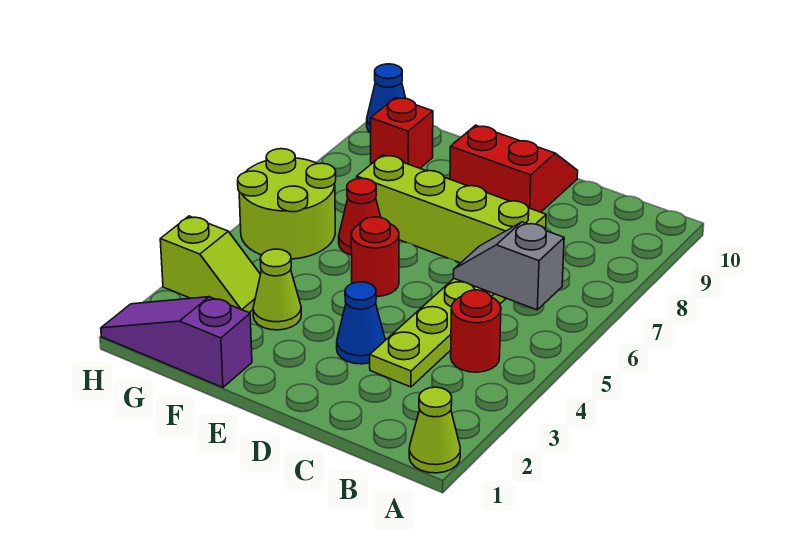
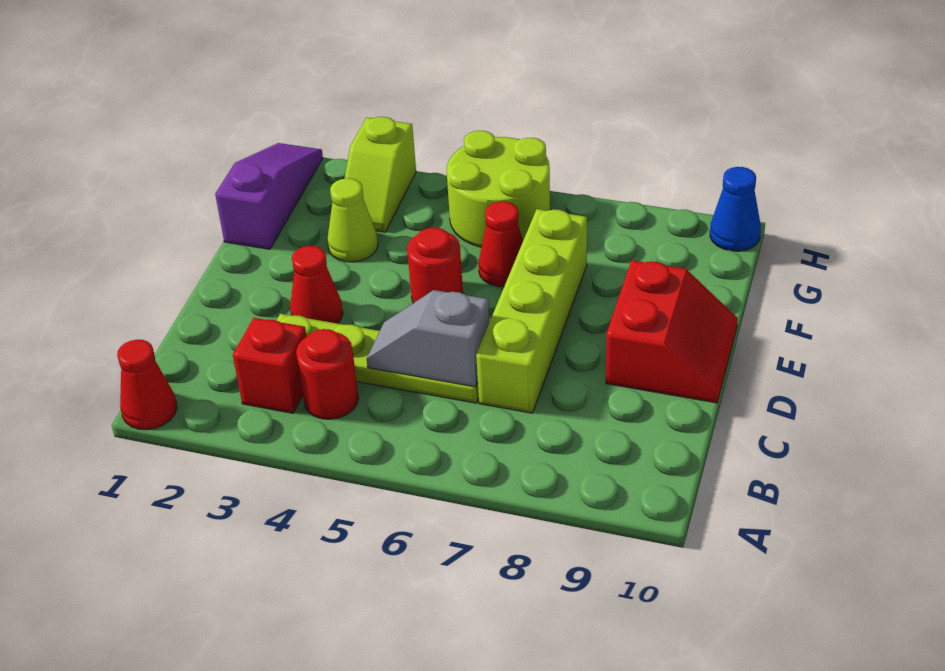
lime 1x1 cone [409,387,460,473] -> red 1x1 cone [117,340,177,430]
grey 1x2 slope [454,222,564,310] -> grey 1x2 slope turned to [367,290,489,387]
blue 1x1 cone [337,282,385,364] -> red 1x1 cone [290,246,343,324]
red 1x1 brick [371,98,433,168] -> red 1x1 brick moved to [233,318,307,413]

